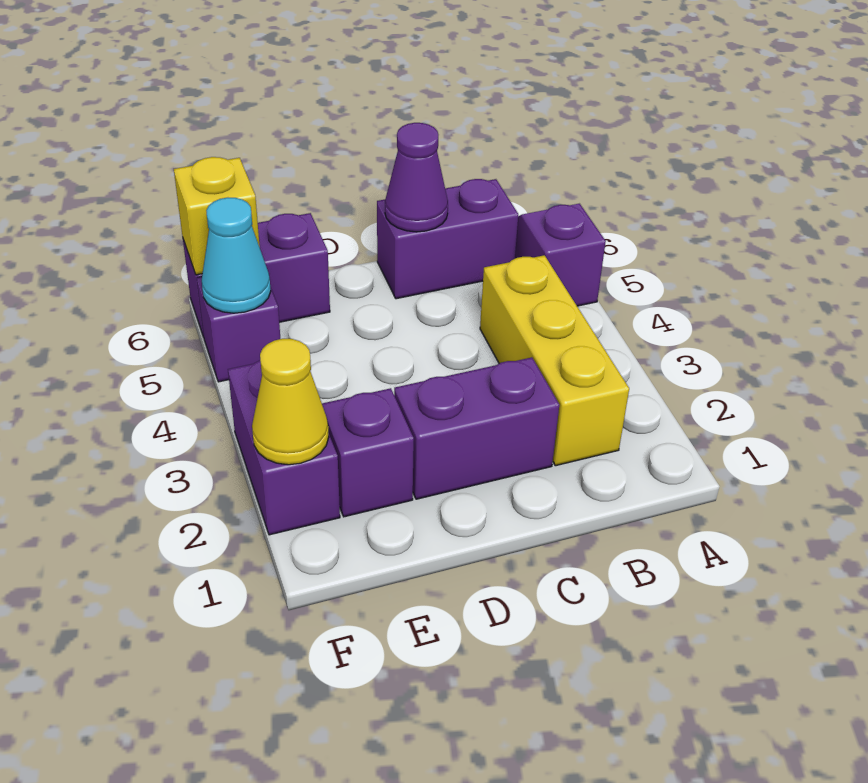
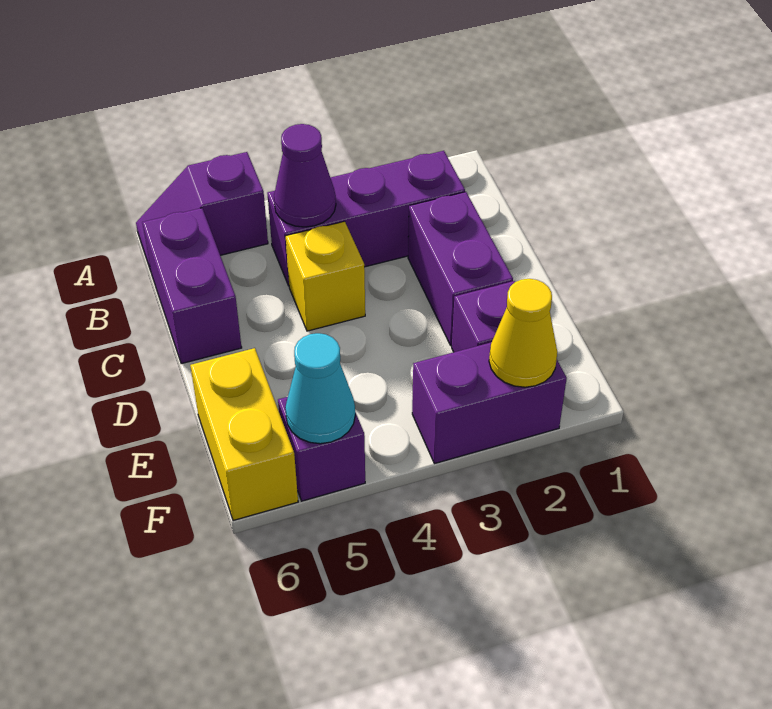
yellow 1x3 brick [480,255,629,466] -> purple 1x3 brick [267,151,465,286]
purple 1x1 cone [385,123,448,232] -> purple 1x1 cone moved to [274,124,336,227]
purple 1x2 brick [183,213,330,337] -> yellow 1x2 brick [190,348,298,521]
yellow 1x1 brick [174,157,260,275] -> yellow 1x1 brick moved to [286,221,365,331]

